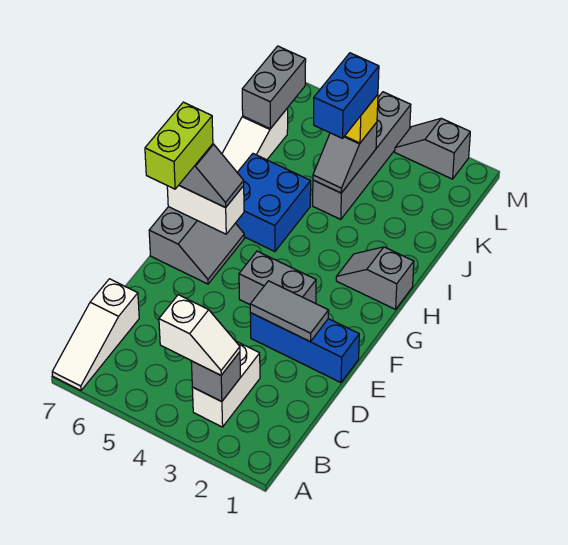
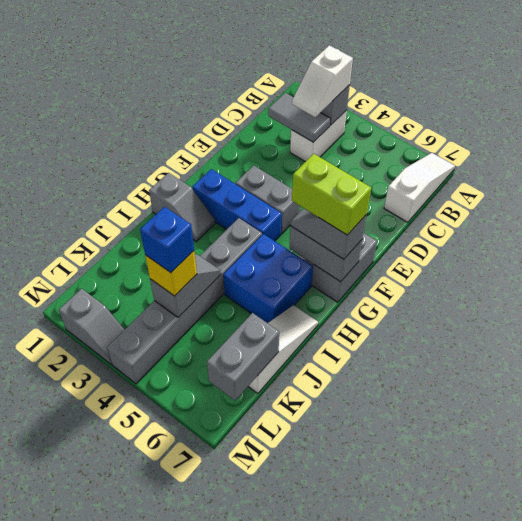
white 1x2 slope [159,295,240,375] -> white 1x2 slope turned to [292,45,353,117]
blue 1x3 brick [250,313,359,383] -> blue 1x3 brick moved to [192,169,282,241]
grey 1x2 tile [250,281,329,342] -> grey 1x2 tile moved to [268,93,331,142]
lime 1x2 brick [145,102,213,189] -> lime 1x2 brick turned to [292,154,371,235]
white 1x2 brick [167,185,244,234] -> grey 1x2 brick [289,226,363,282]
grey 1x4 brick [313,92,411,219] -> grey 1x6 brick [107,218,262,384]
blue 1x2 brick [314,53,379,138] -> blue 1x1 brick [140,207,194,273]

